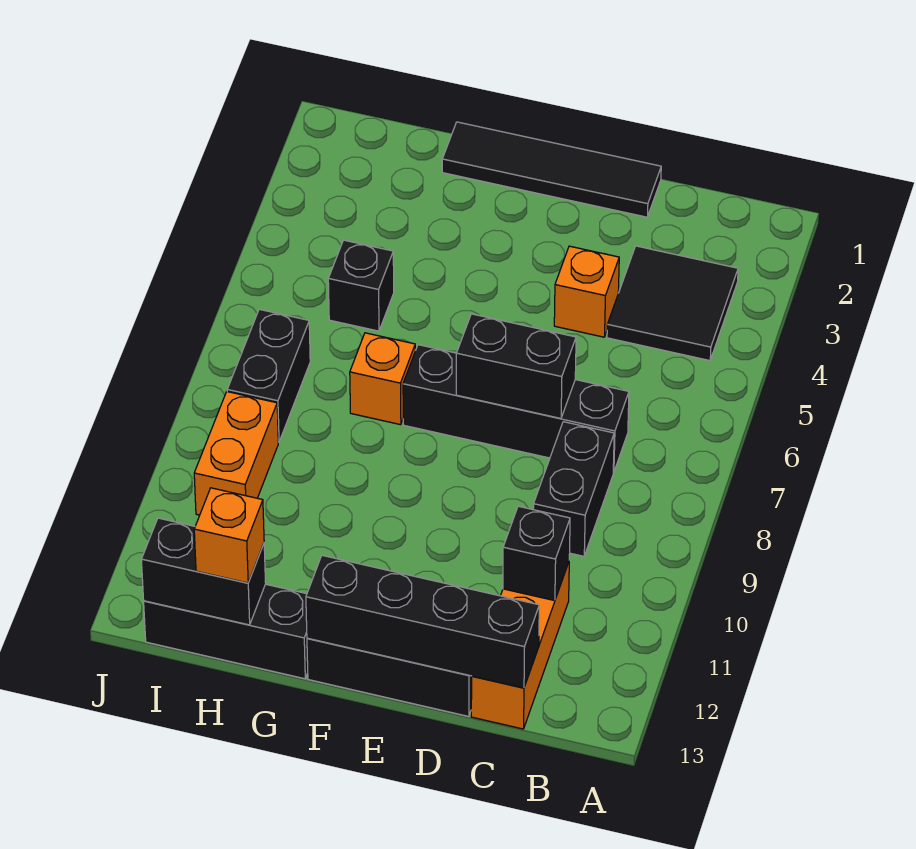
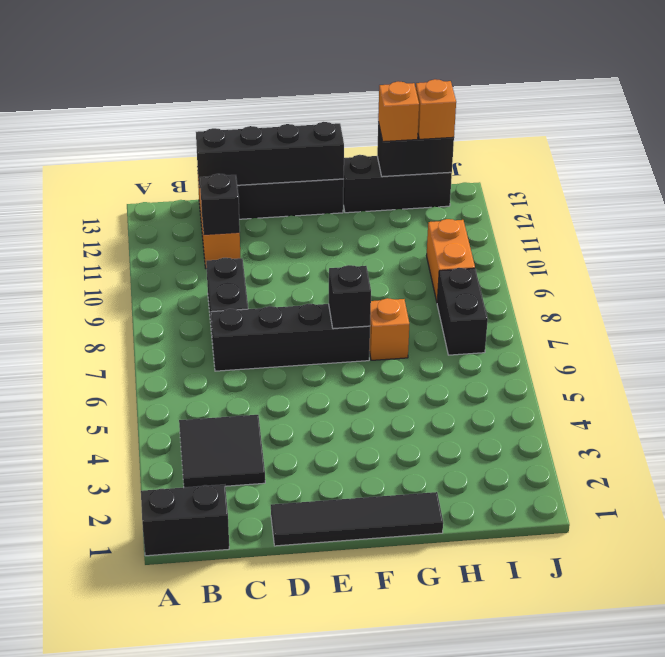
orange 1x1 brick [554,246,619,337] -> orange 1x1 brick moved to [416,79,456,139]
black 1x2 brick [456,314,576,418] -> black 1x2 brick moved to [141,485,229,556]
black 1x1 brick [328,240,394,331] -> black 1x1 brick moved to [329,265,371,329]

